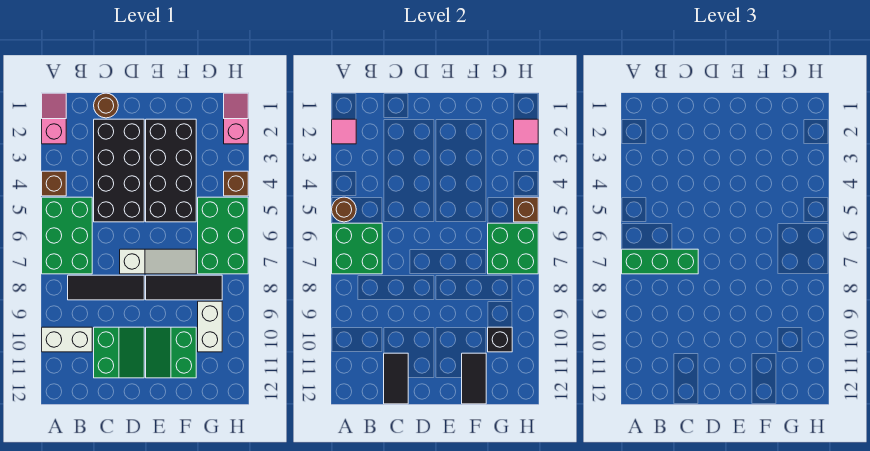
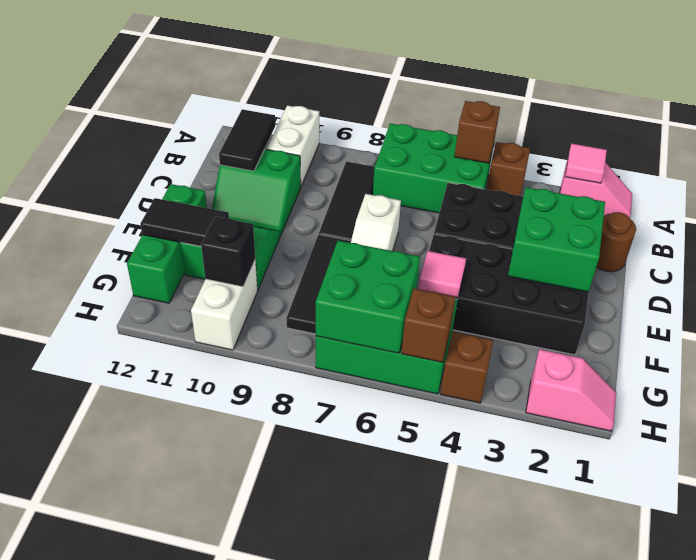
brown 1x1 round brick [332,197,356,222] -> brown 1x1 brick [454,101,500,163]
green 2x2 brick [332,223,382,274] -> green 2x2 brick moved to [508,187,605,292]
green 1x3 brick [622,249,698,274] -> green 1x3 brick moved to [127,184,207,303]
black 1x2 tile [384,353,408,404] -> black 1x2 tile turned to [219,109,275,171]
white 1x2 brick [198,301,222,352] -> white 1x2 brick turned to [191,260,258,350]
pink 1x1 tile [514,119,538,144] -> pink 1x1 tile moved to [419,251,466,298]

